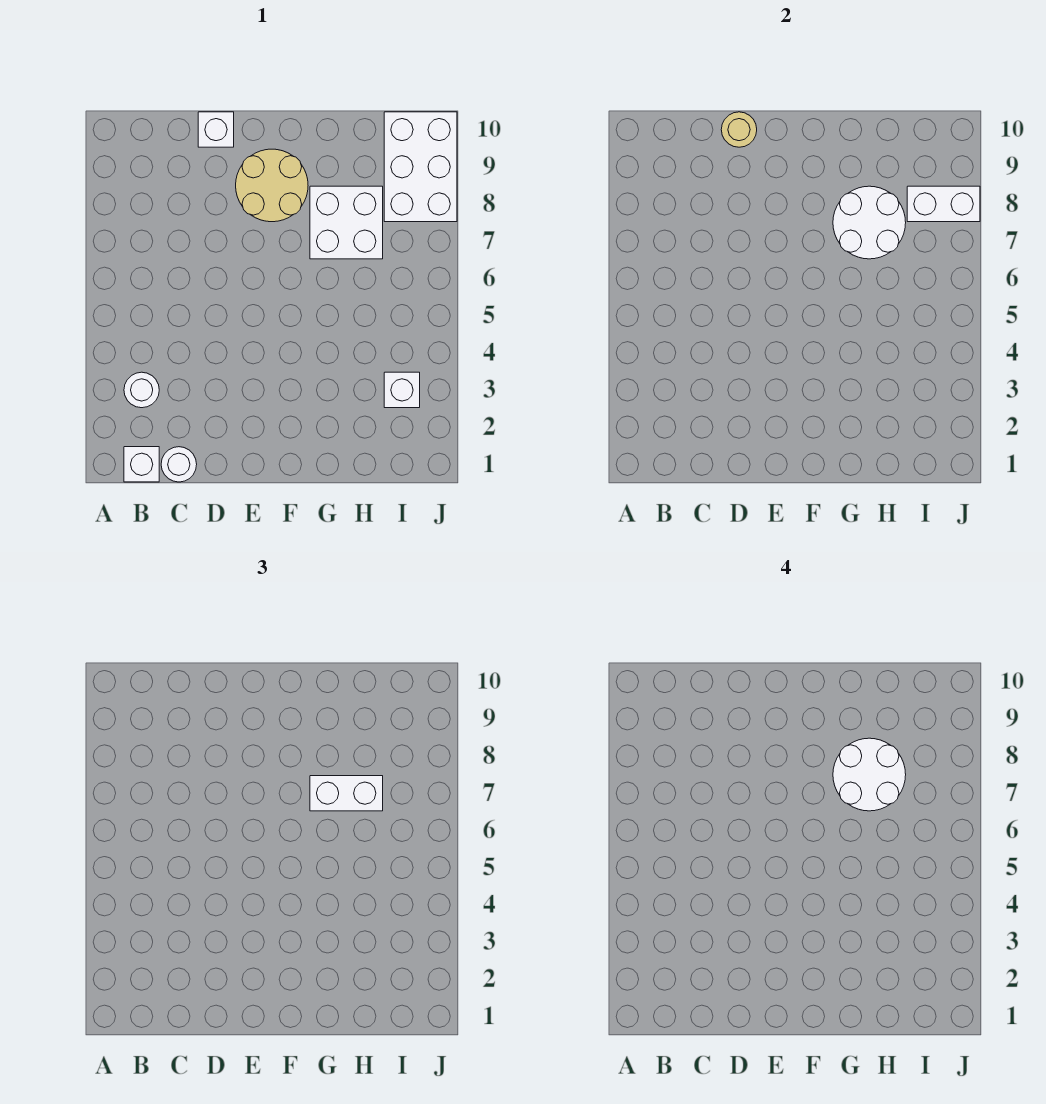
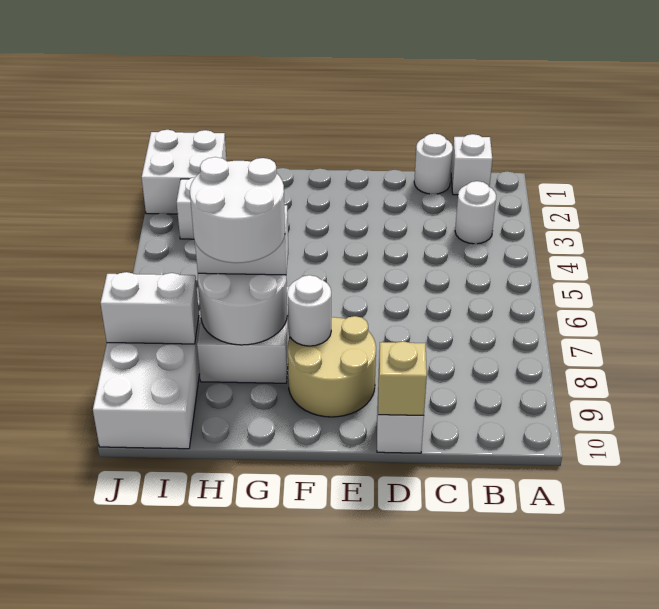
tan 1x1 round brick [721,112,757,147] -> tan 1x1 brick [378,341,427,415]
none -> white 1x1 round brick [287,275,331,346]
none -> white 2x2 brick [142,130,226,214]

